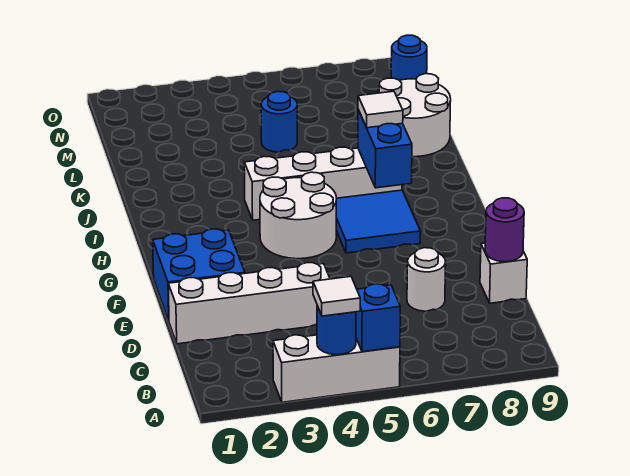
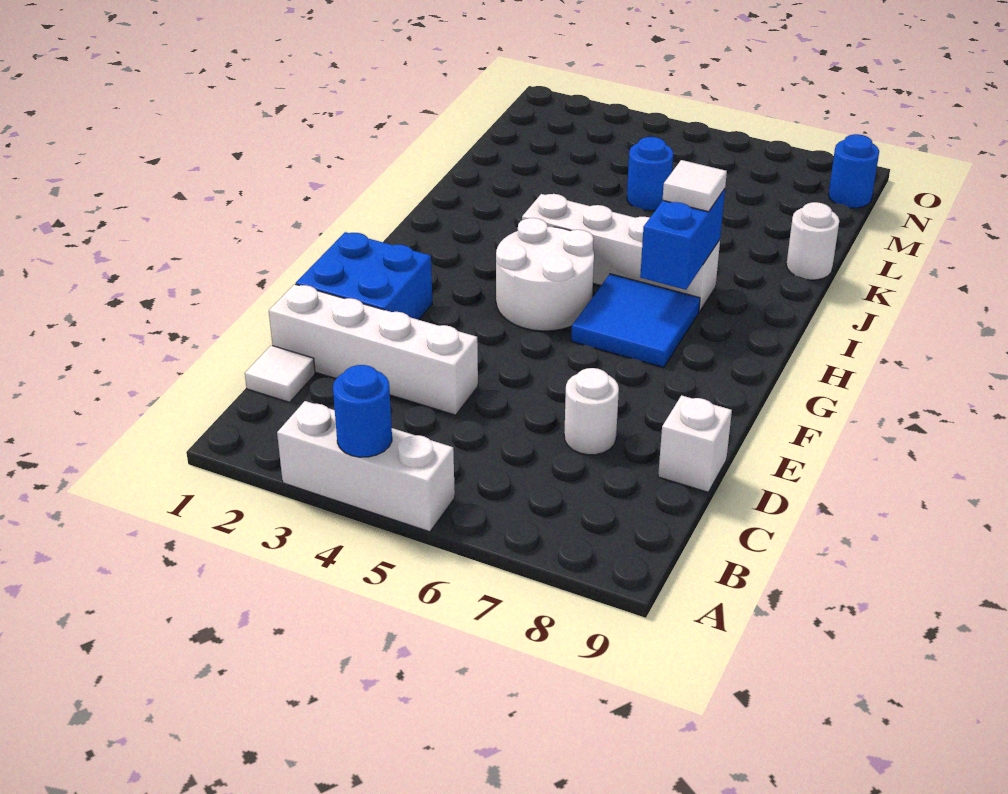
white 1x1 tile [313,276,360,316] -> white 1x1 tile moved to [245,345,315,402]
blue 1x1 brick [356,284,400,352] -> none
purple 1x1 round brick [485,198,524,262] -> none
white 2x2 round brick [378,74,451,157] -> white 1x1 round brick [786,202,839,280]

